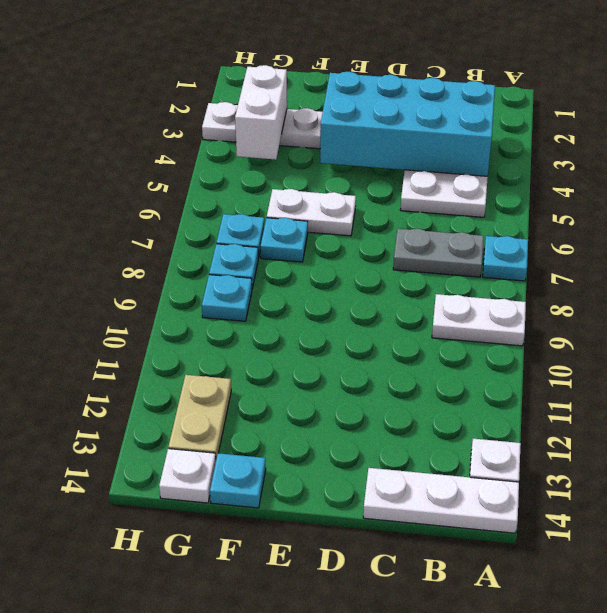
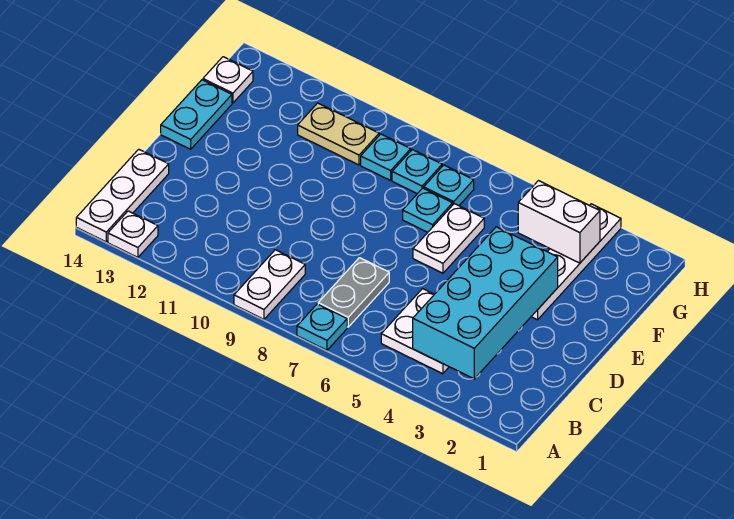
cyan 1x1 plate [210,453,266,508] -> cyan 1x2 plate [161,80,232,149]
tan 1x2 plate [168,375,231,459] -> tan 1x2 plate moved to [298,103,379,165]

